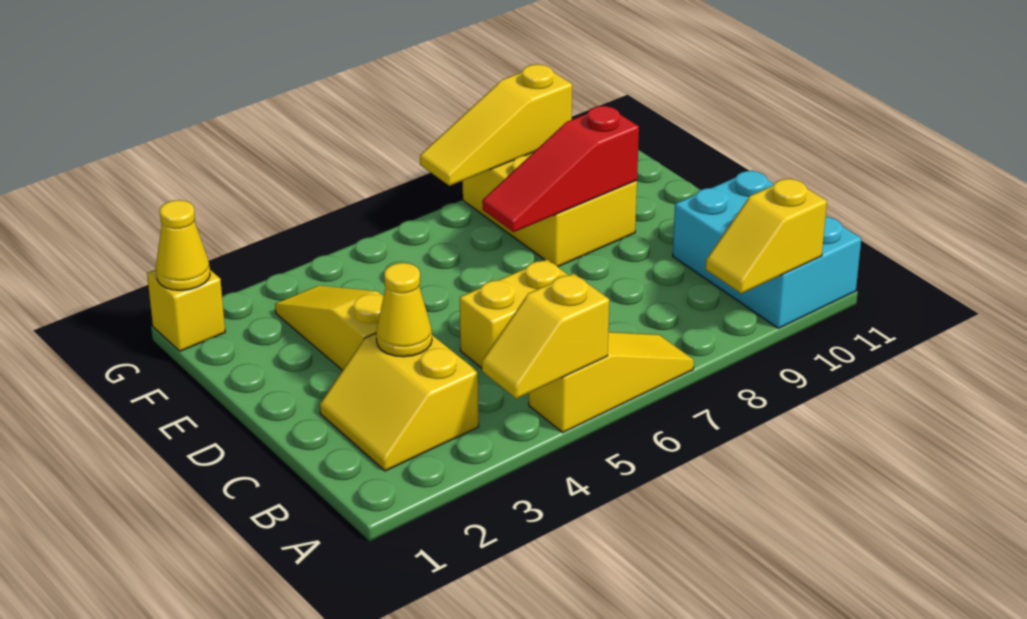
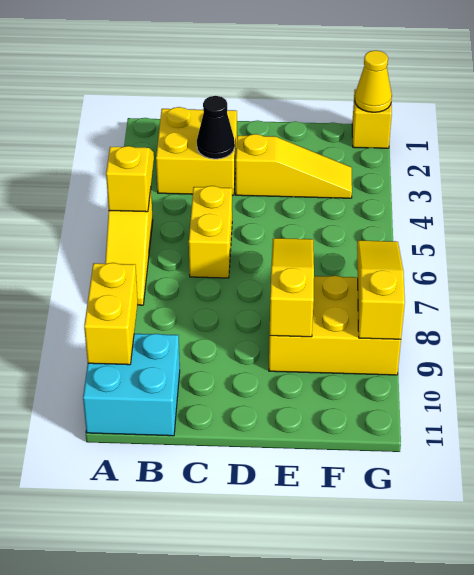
yellow 1x2 slope [706,178,827,293] -> yellow 1x2 brick [84,263,138,365]
cyan 2x3 brick [673,170,861,328] -> cyan 2x2 brick [83,334,180,436]
yellow 2x2 slope [320,333,479,471] -> yellow 2x2 brick [156,107,237,195]
yellow 1x1 cone [376,263,432,357] -> black 1x1 cone [197,96,235,159]
red 1x3 slope [482,106,639,232] -> yellow 1x3 slope [270,238,314,337]

